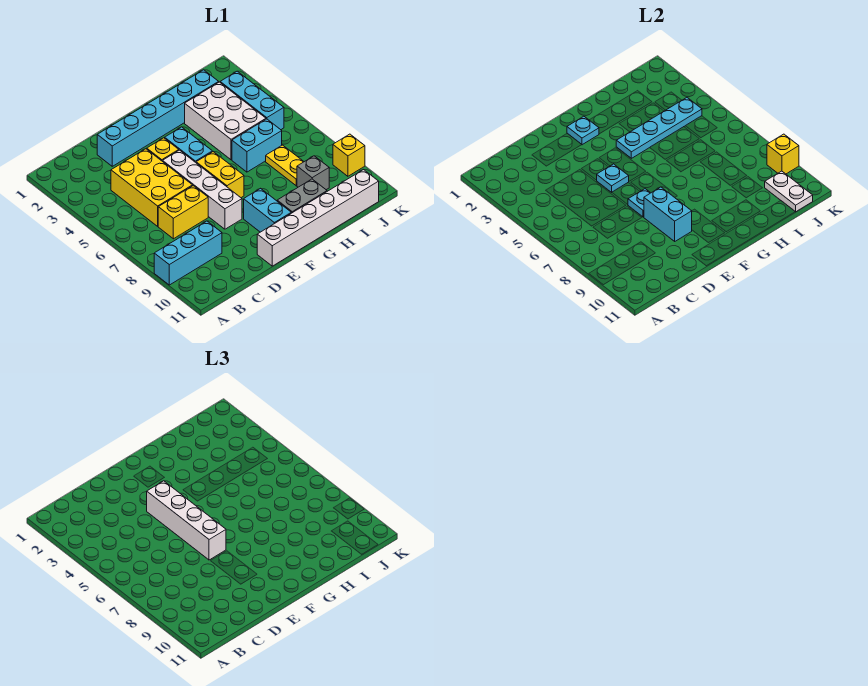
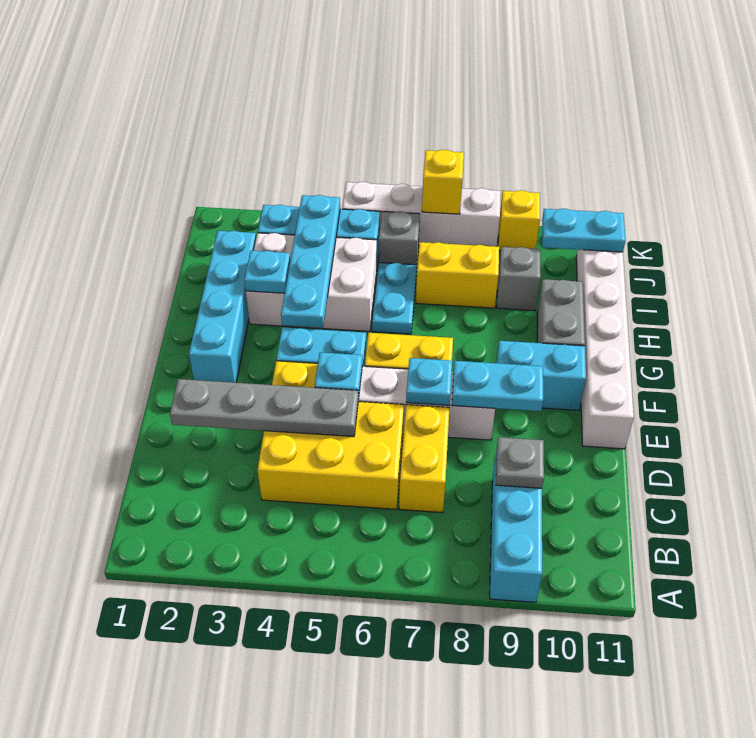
none -> grey 1x1 plate [496,437,544,488]
cyan 1x6 brick [97,70,219,166] -> cyan 1x4 brick [189,231,256,383]
none -> grey 1x4 plate [170,379,358,437]
white 1x4 brick [147,481,226,560] -> white 1x4 brick moved to [342,182,501,247]
cyan 1x2 brick [644,187,692,241] -> cyan 1x2 plate [452,361,543,411]
cyan 1x1 plate [567,116,599,145] -> cyan 1x1 plate moved to [244,251,290,293]
cyan 1x2 brick [232,119,282,172] -> cyan 1x2 plate [372,263,417,334]
yellow 1x2 plate [266,145,304,186] -> yellow 1x2 brick [416,242,499,308]
none -> grey 1x1 brick [379,211,420,272]
white 1x2 plate [765,171,813,212] -> cyan 1x2 plate [542,209,626,252]
yellow 1x1 brick [767,134,799,174] -> yellow 1x1 brick moved to [422,150,464,214]

